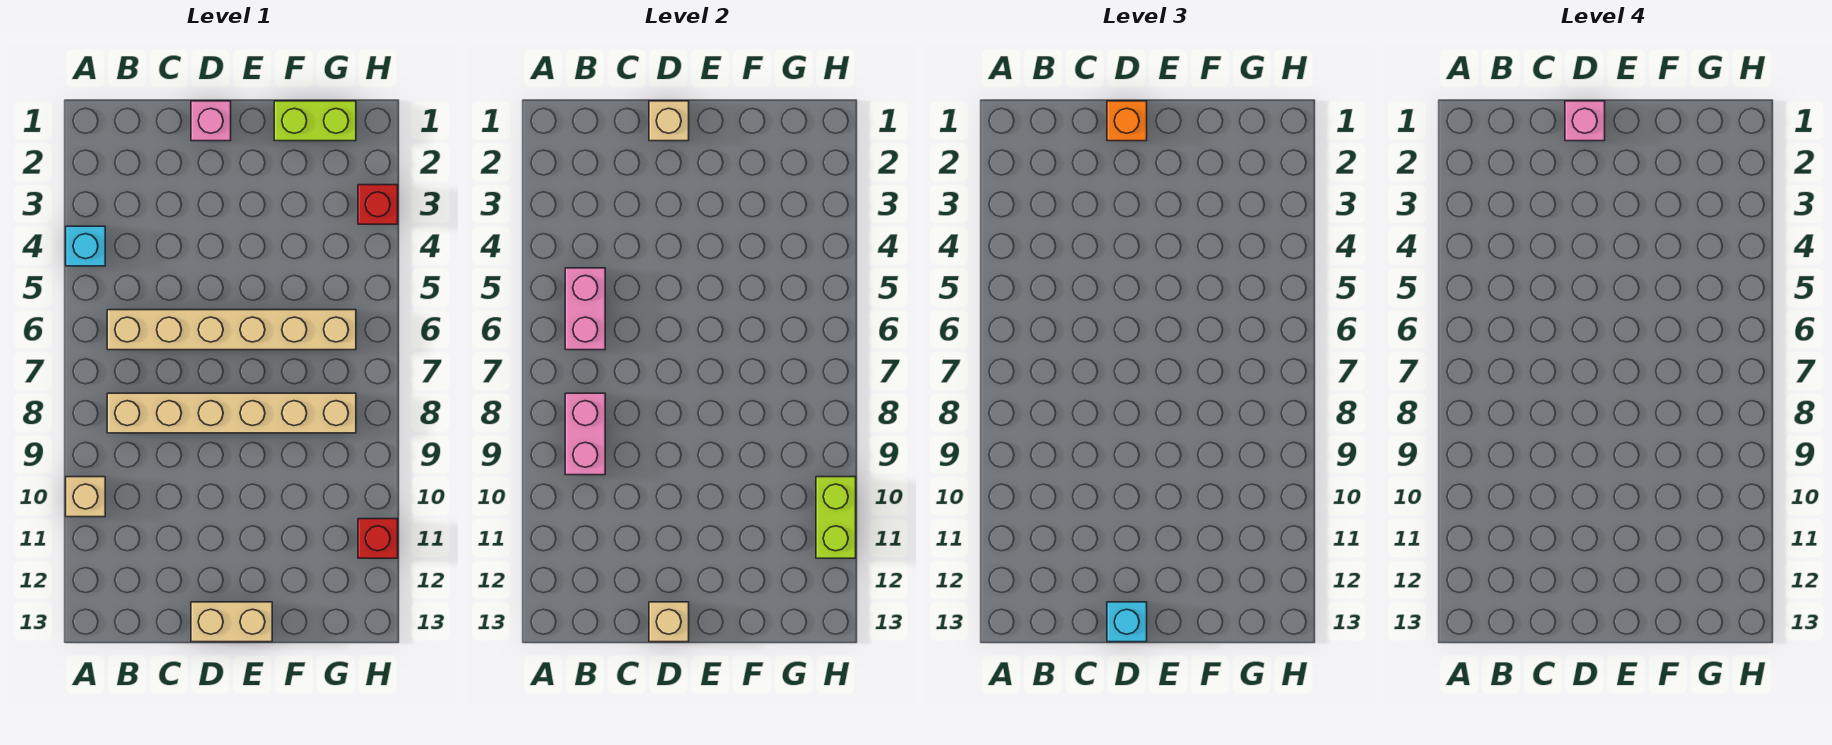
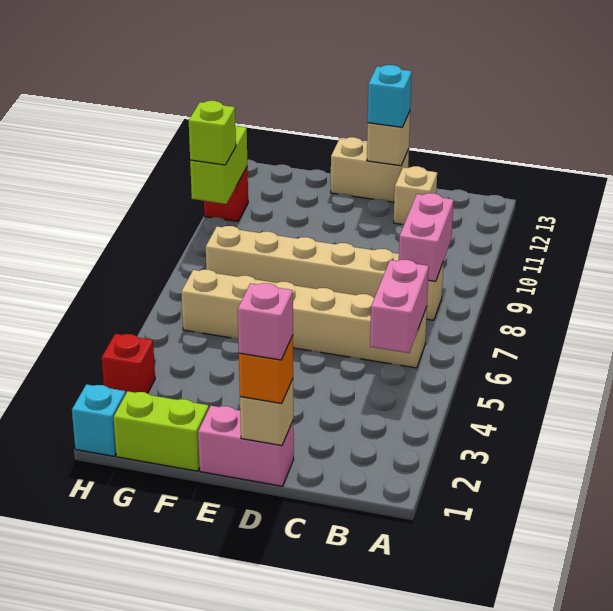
cyan 1x1 brick [66,226,105,266] -> cyan 1x1 brick moved to [72,384,126,456]
tan 1x1 brick [66,477,105,517] -> tan 1x1 brick moved to [394,166,437,224]
pink 1x1 brick [191,101,231,141] -> pink 1x2 brick [198,406,294,486]
none -> lime 1x1 brick [189,101,236,165]

